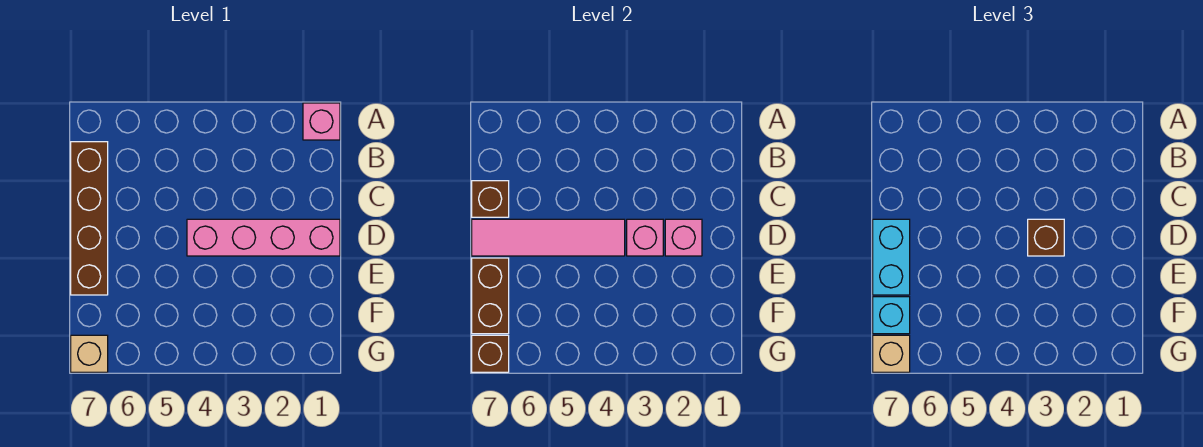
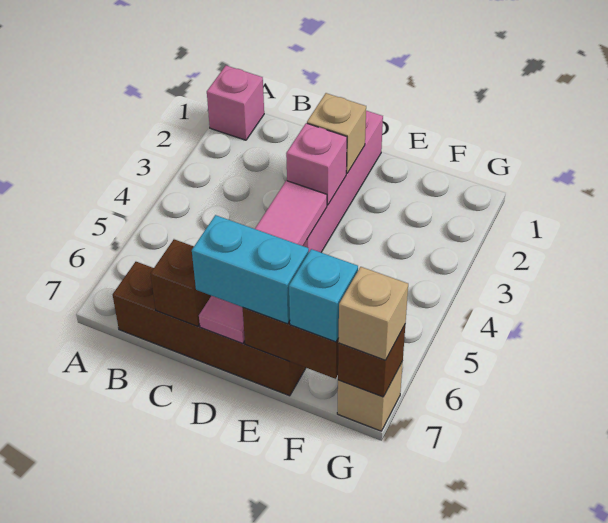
pink 1x1 brick [665,219,702,256] -> tan 1x1 brick [307,93,366,173]
brown 1x1 brick [1028,219,1064,256] -> none

